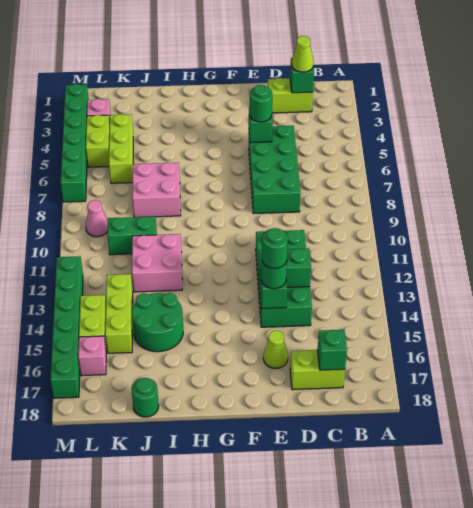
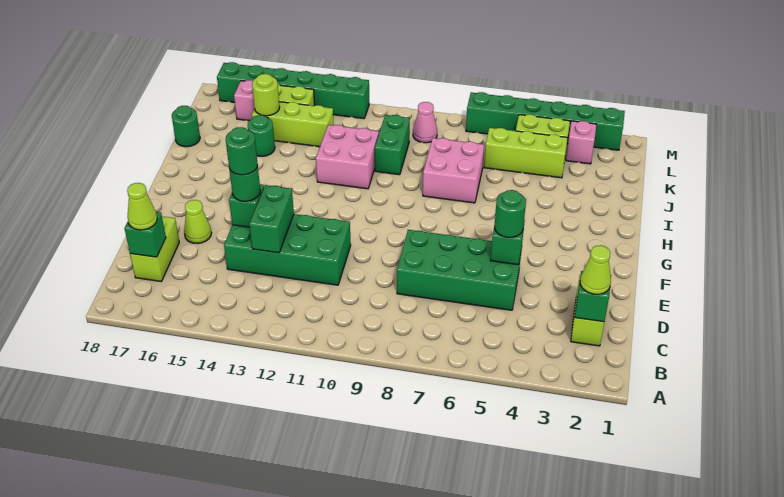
none -> lime 1x1 cone [127,183,157,230]
green 2x2 round brick [132,293,183,352] -> green 1x1 round brick [248,115,275,156]
none -> lime 1x1 round brick [252,74,280,116]

